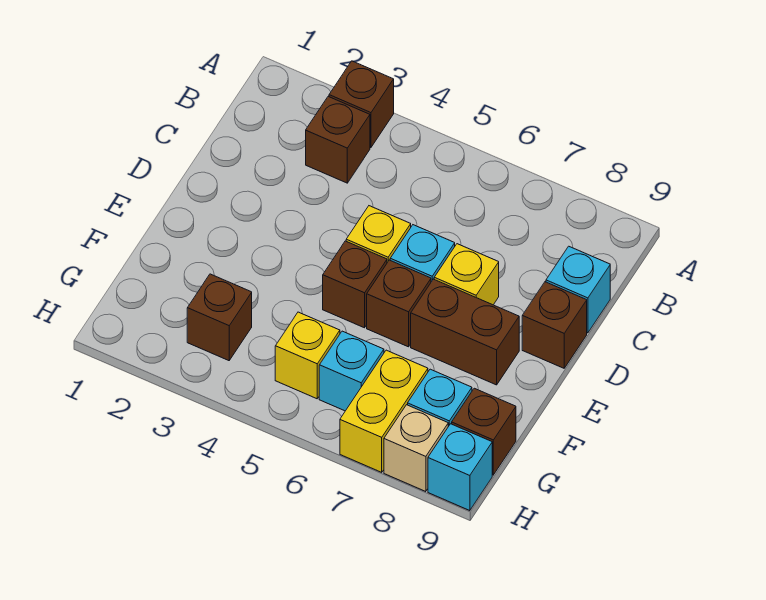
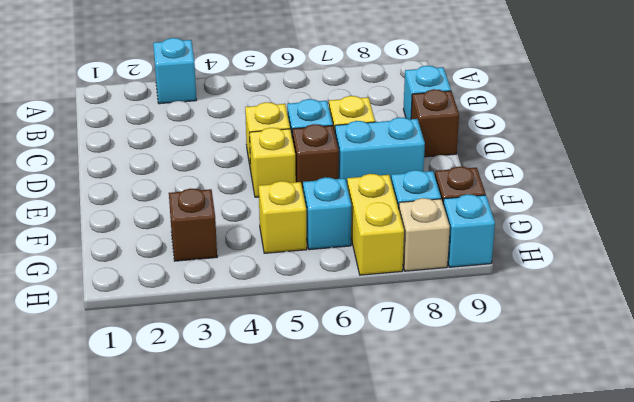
brown 1x1 brick [329,61,394,148] -> cyan 1x1 brick [153,38,196,104]
brown 1x1 brick [306,97,370,183] -> none
brown 1x1 brick [323,241,387,328] -> yellow 1x1 brick [250,128,296,197]
brown 1x2 brick [411,279,519,385] -> cyan 1x2 brick [335,117,425,183]

